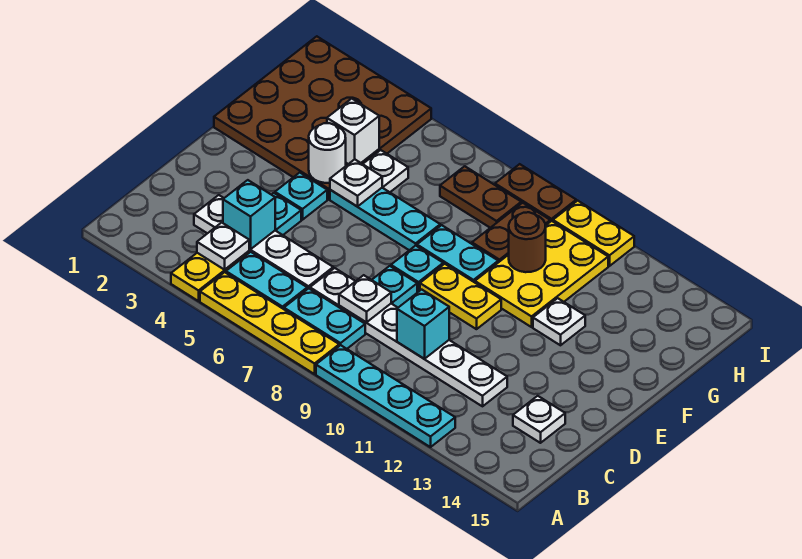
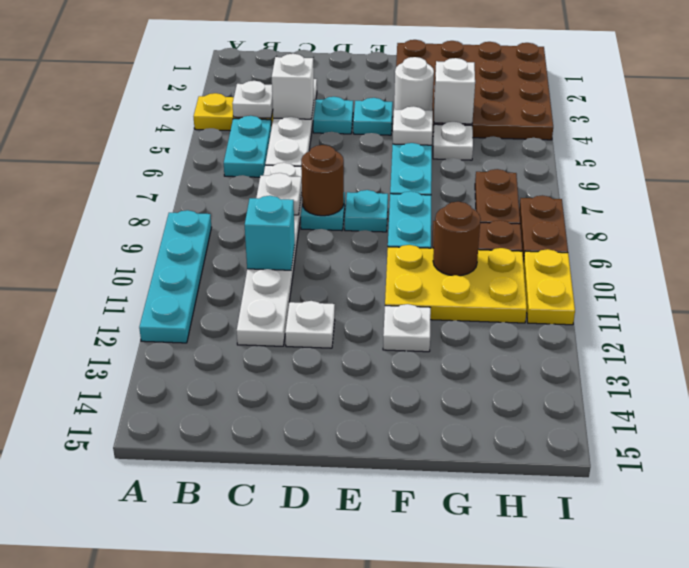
yellow 1x4 plate [200,272,339,374] -> none
cyan 1x2 plate [284,288,365,349] -> none
cyan 1x1 brick [223,180,275,249] -> white 1x1 brick [272,54,314,119]
white 1x1 plate [513,396,565,443] -> white 1x1 plate moved to [285,301,335,348]
none -> brown 1x1 round brick [301,145,344,216]
yellow 1x2 plate [420,264,501,329] -> none

